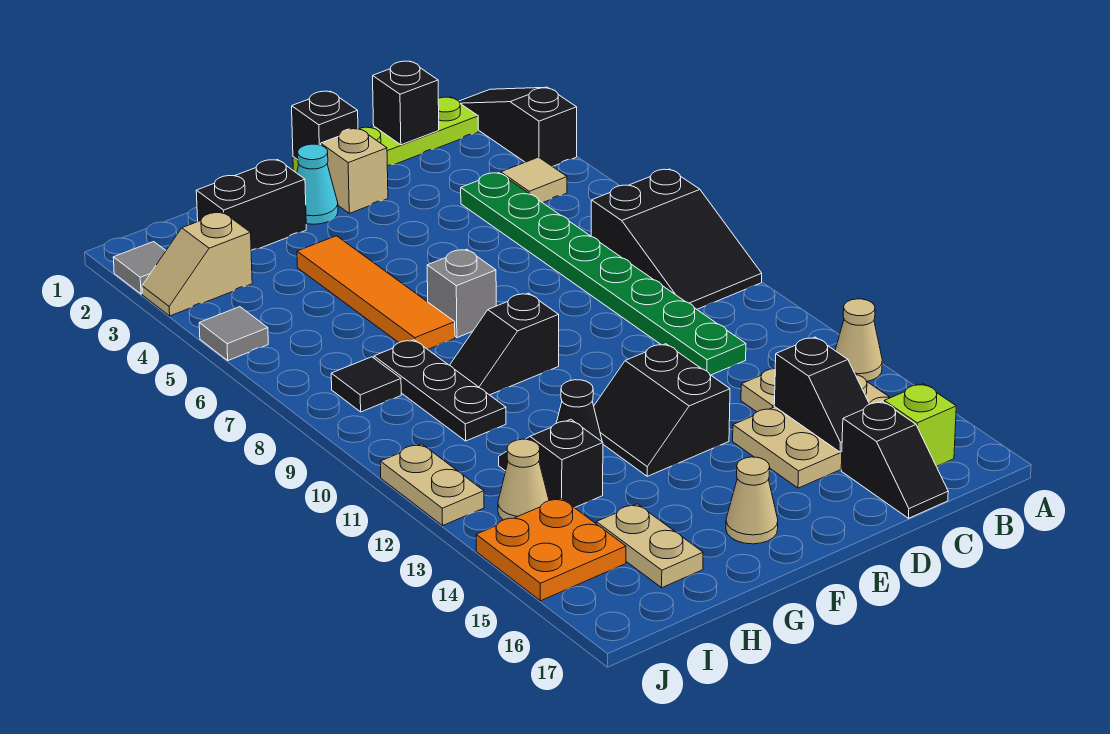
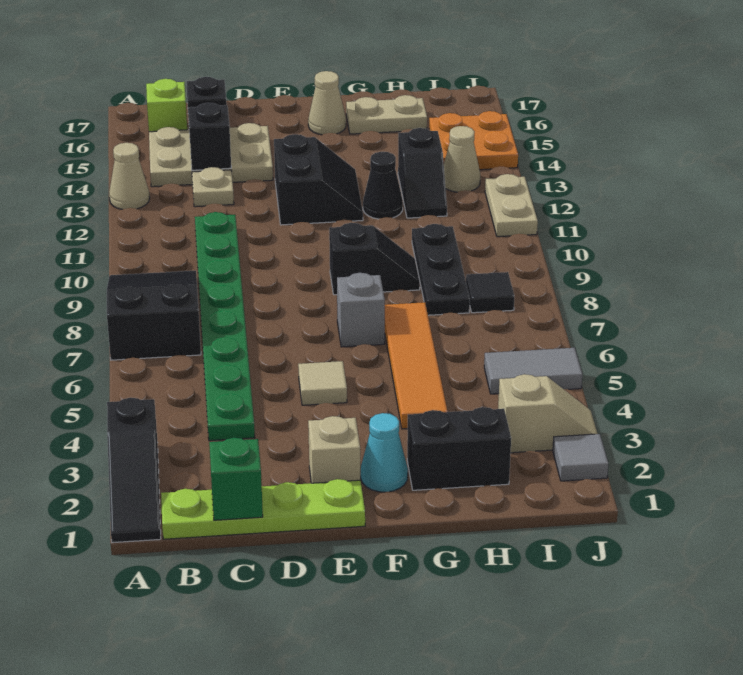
tan 1x1 tile [501,157,567,203] -> tan 1x1 tile moved to [298,361,347,405]
black 1x1 brick [373,61,439,145] -> green 1x1 brick [209,438,263,520]
black 1x1 brick [292,91,358,160] -> none
tan 1x2 plate [596,504,703,588] -> tan 1x2 plate turned to [346,95,427,134]
grey 1x1 tile [199,307,268,360] -> grey 1x2 tile [484,348,582,394]

